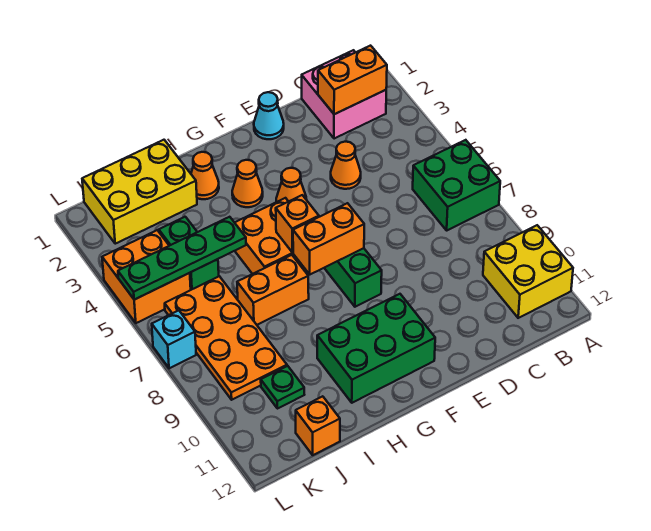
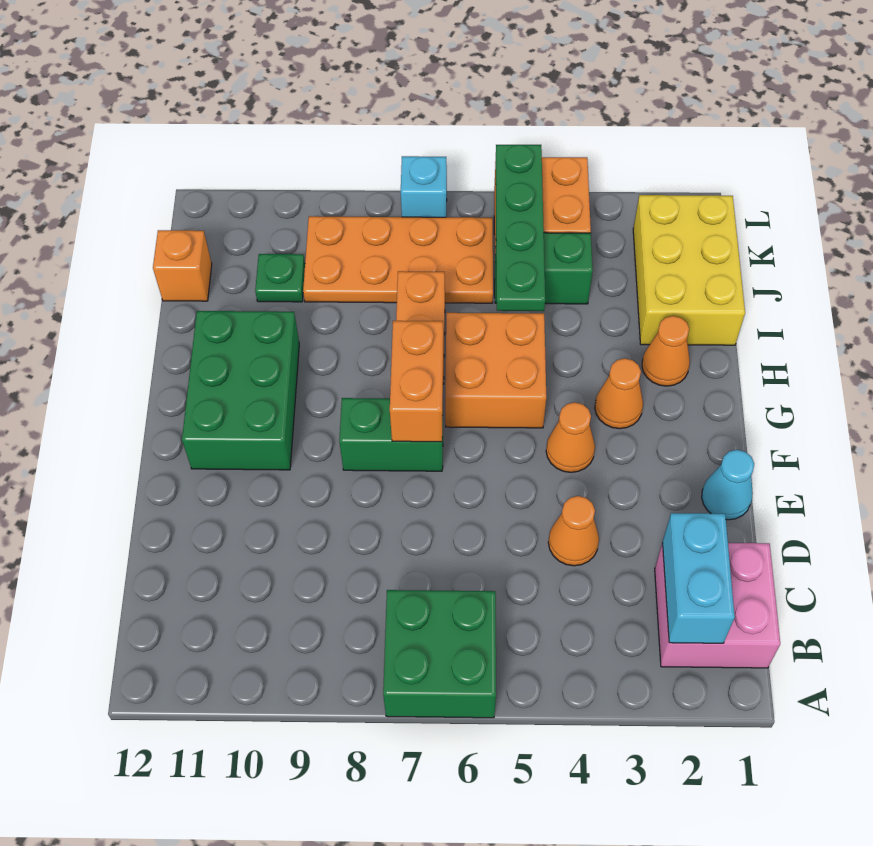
yellow 2x2 brick [483,225,573,318] -> none
orange 1x2 brick [318,46,387,114] -> cyan 1x2 brick [663,513,735,643]
orange 1x1 brick [276,195,319,253] -> none

